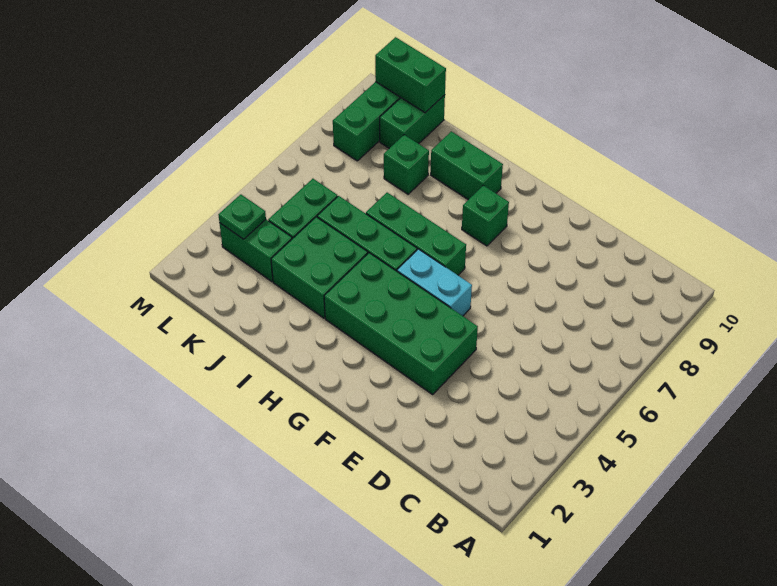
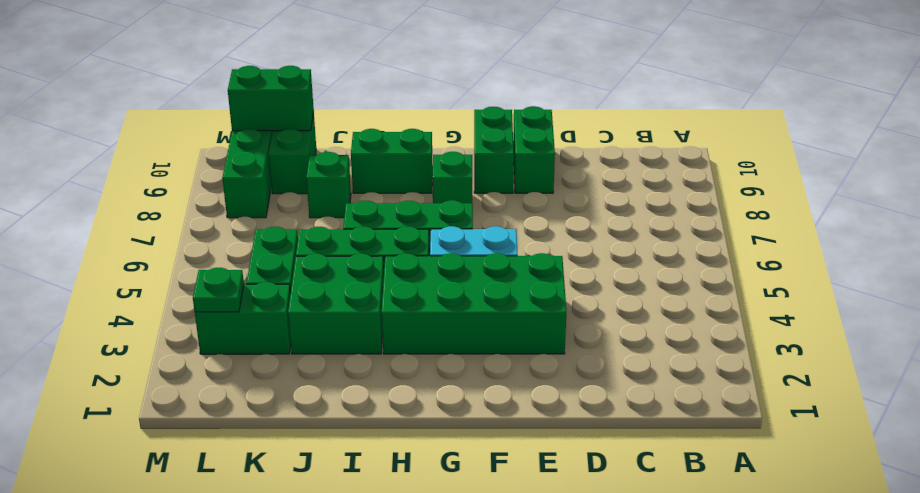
none -> green 1x2 brick [513,106,555,193]
none -> green 1x2 brick [474,107,514,193]

